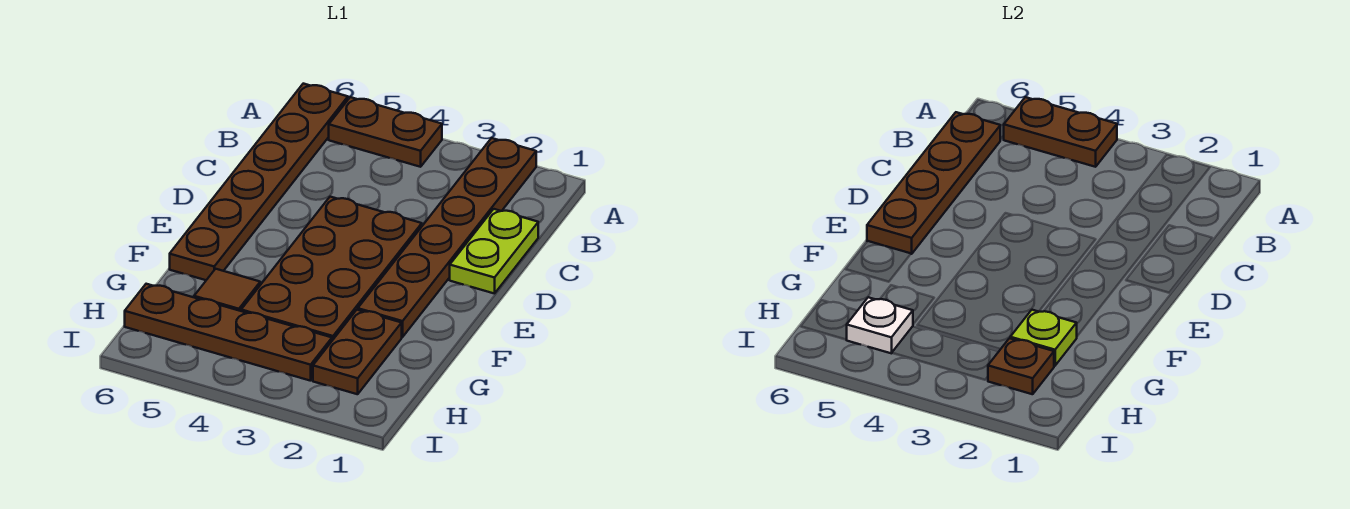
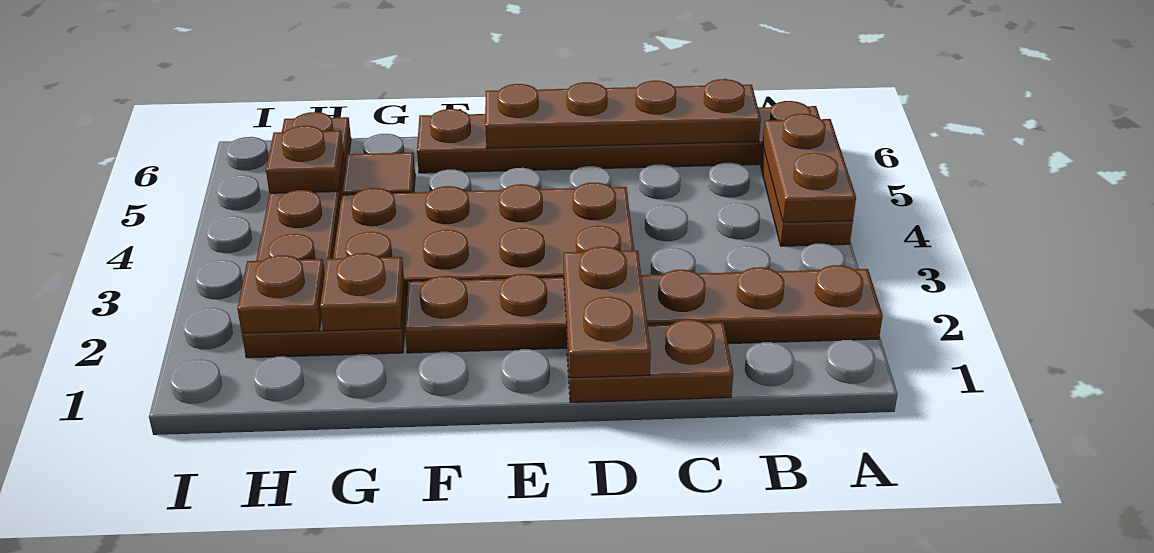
lime 1x2 plate [450,209,538,294] -> brown 1x2 plate [567,320,733,402]
none -> brown 1x2 plate [564,247,651,378]
lime 1x1 plate [1010,310,1077,366] -> brown 1x1 plate [320,253,404,331]
white 1x1 plate [847,297,913,353] -> brown 1x1 plate [266,126,344,193]

